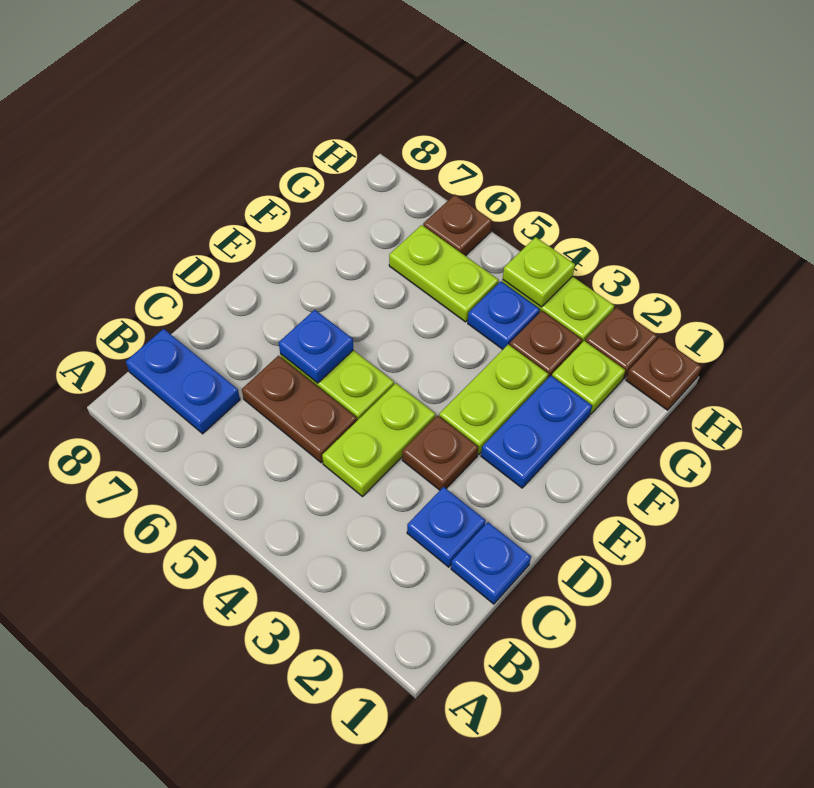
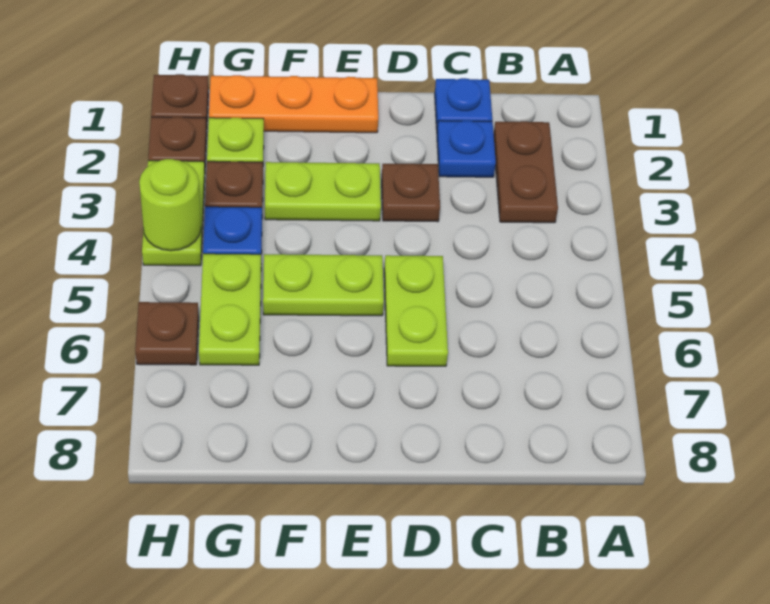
blue 1x2 plate [126,329,240,434] -> none
lime 1x2 plate [322,383,436,496] -> lime 1x2 plate moved to [263,254,384,316]
brown 1x2 plate [242,356,357,463] -> brown 1x2 plate moved to [494,121,558,223]
blue 1x1 plate [279,310,353,383] -> none
none -> orange 1x3 plate [209,75,378,133]
blue 1x2 plate [481,376,592,488] -> none
lime 1x1 plate [503,237,575,307] -> lime 1x1 round brick [139,159,201,251]

